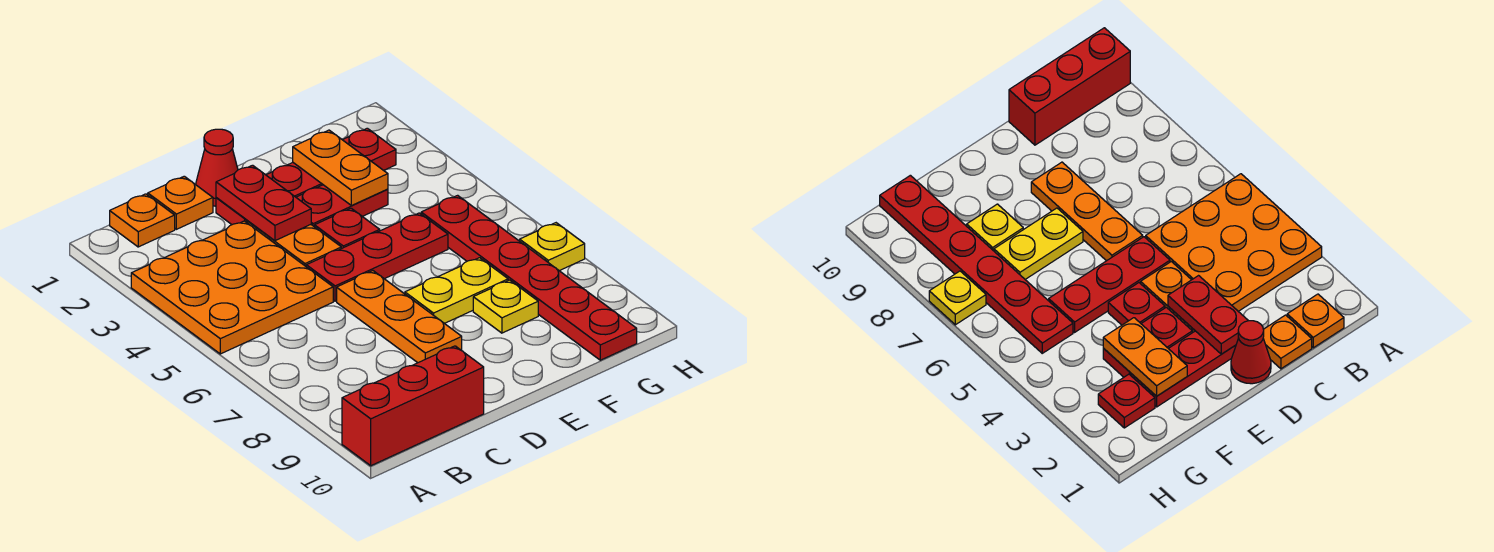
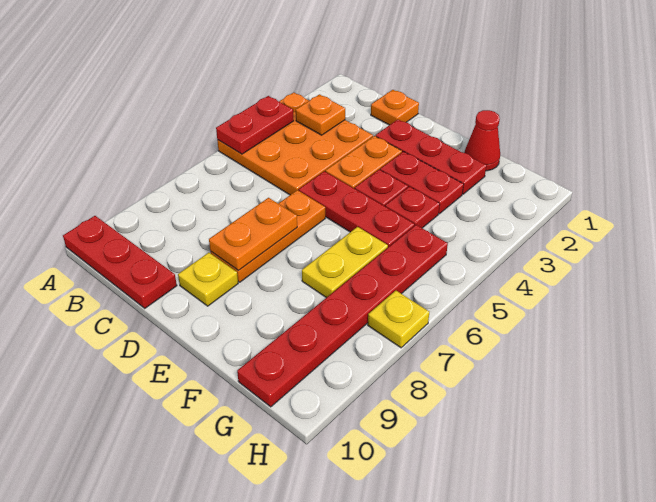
red 1x3 brick [342,346,484,466] -> red 1x3 plate [63,216,177,308]
orange 1x1 plate [110,194,175,247] -> orange 1x1 plate moved to [296,94,345,135]
red 1x1 cone [196,129,238,206] -> red 1x1 cone moved to [464,110,500,171]
red 1x2 plate [216,165,311,241] -> red 1x2 plate moved to [216,96,294,154]
yellow 1x2 plate [405,258,508,323] -> yellow 1x2 plate turned to [302,227,388,298]
orange 1x2 plate [293,130,388,206] -> orange 1x2 plate moved to [209,198,297,270]
yellow 1x1 plate [473,280,538,333] -> yellow 1x1 plate moved to [178,253,238,306]
red 1x1 plate [343,128,396,170] -> red 1x1 plate moved to [385,187,440,228]

